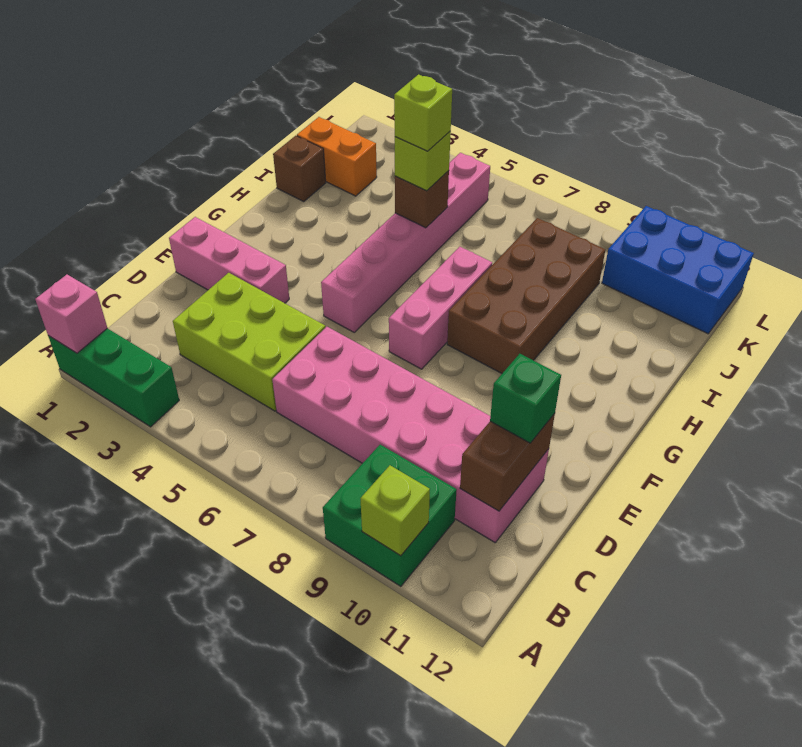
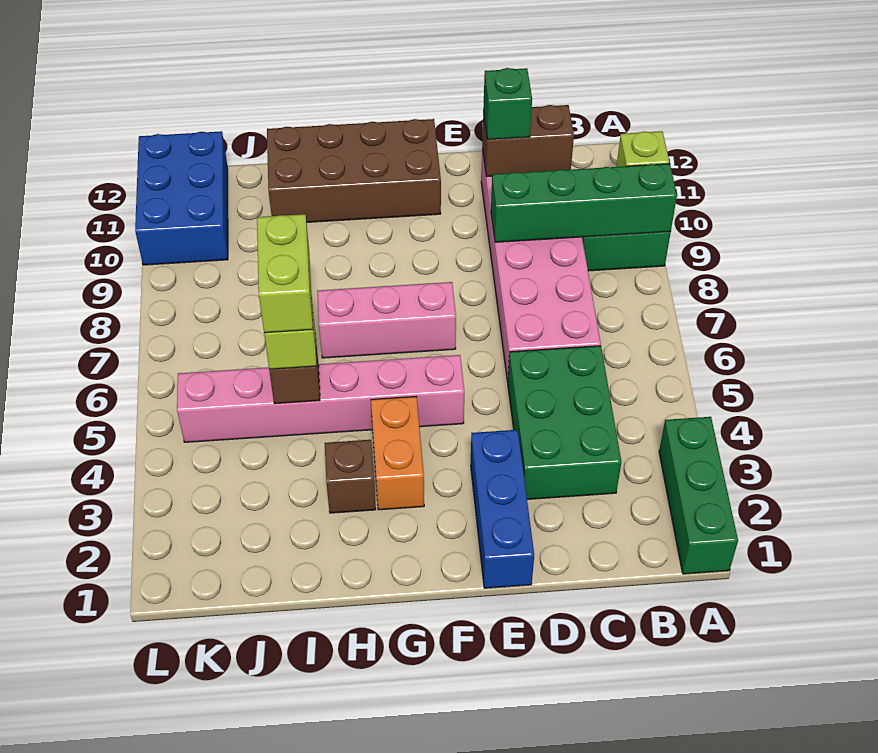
pink 1x1 brick [35,275,107,353] -> none
none -> green 1x4 brick [491,164,677,242]
lime 2x3 brick [173,273,325,411] -> green 2x3 brick [508,346,621,499]
pink 1x3 brick [169,217,289,303] -> blue 1x3 brick [471,430,534,588]
brown 2x4 brick [447,218,605,373] -> brown 2x4 brick moved to [267,119,441,222]
brown 1x1 brick [273,136,326,202] -> brown 1x1 brick moved to [325,440,376,513]
lime 1x1 brick [394,74,452,151] -> lime 1x2 brick [257,214,313,333]
orange 1x2 brick [297,117,377,196] -> orange 1x2 brick moved to [371,397,424,510]

